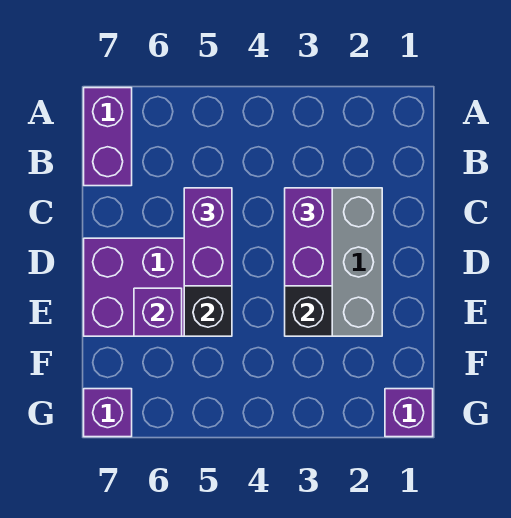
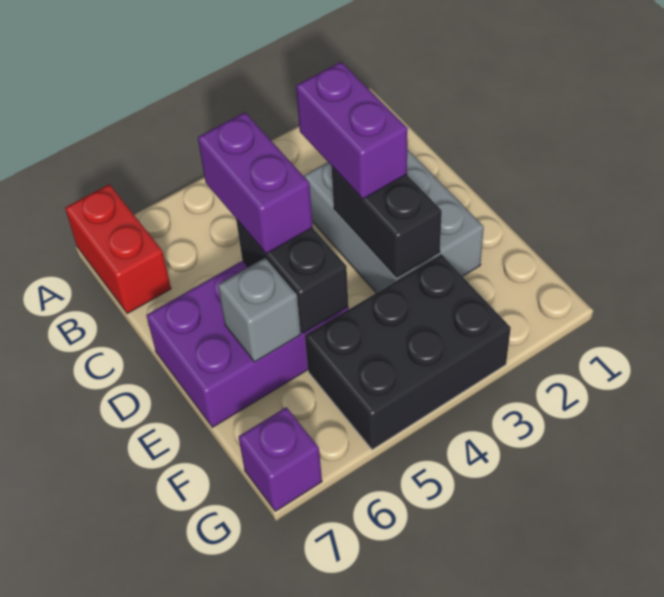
purple 1x2 brick [84,88,132,186] -> red 1x2 brick [65,184,171,314]
purple 1x1 brick [134,288,182,336] -> grey 1x1 brick [218,258,301,362]
none -> black 2x3 brick [305,254,511,450]
purple 1x1 brick [385,389,433,437] -> none

